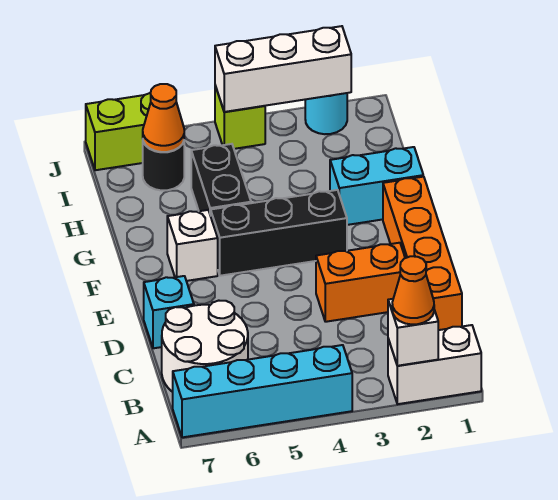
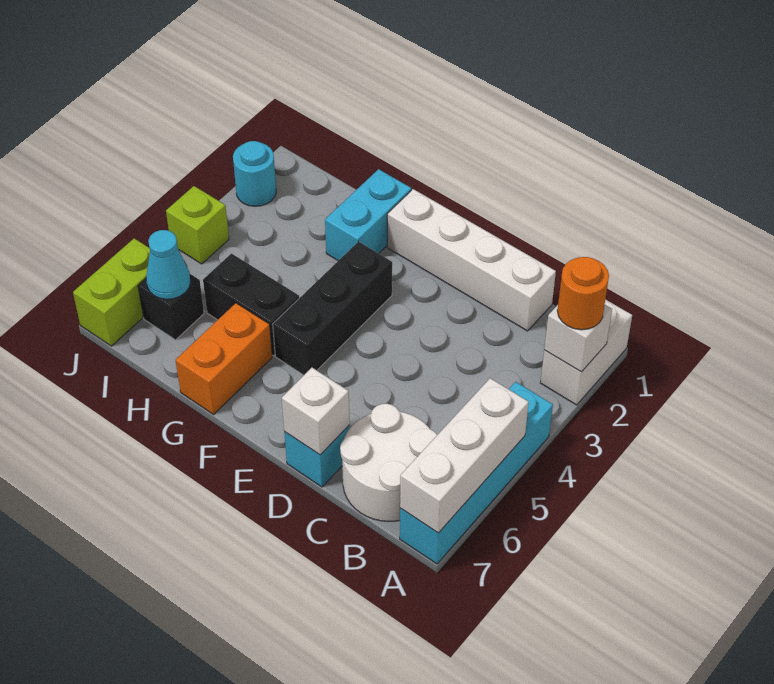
orange 1x1 cone [392,256,434,325] -> orange 1x1 round brick [557,257,609,330]
orange 1x4 brick [383,177,462,330] -> white 1x4 brick [387,189,556,331]
orange 1x2 brick [316,243,405,322] -> orange 1x2 brick moved to [176,303,272,414]
white 1x1 brick [167,210,218,281] -> white 1x1 brick moved to [282,368,350,455]
black 1x1 round brick [143,142,184,191] -> black 1x1 brick [138,274,204,340]
orange 1x1 cone [143,84,184,152] -> cyan 1x1 cone [146,230,191,299]
white 1x3 brick [215,26,351,112] -> white 1x3 brick moved to [400,378,529,533]

